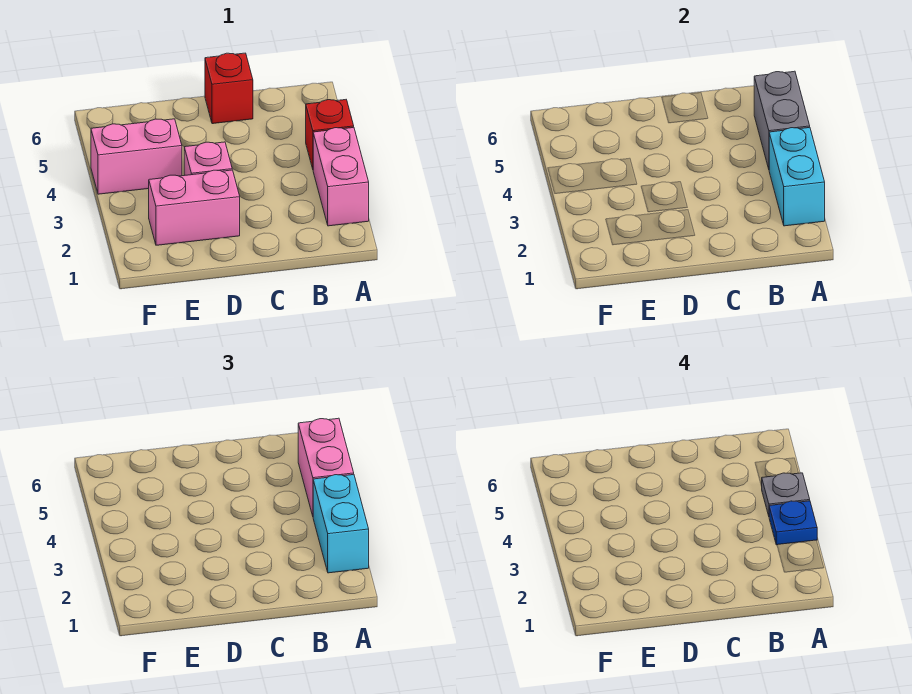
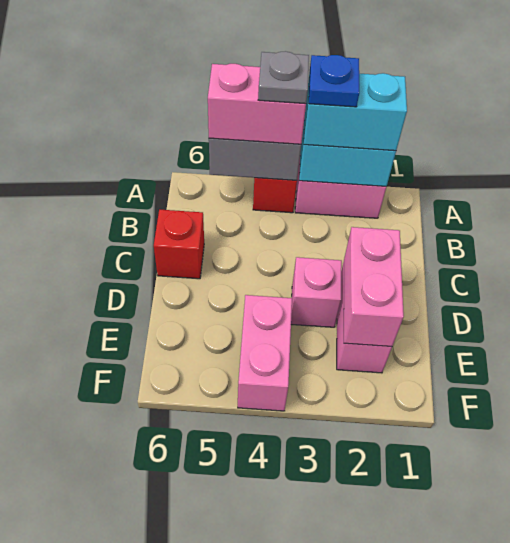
none -> pink 1x2 brick [344,227,404,347]

